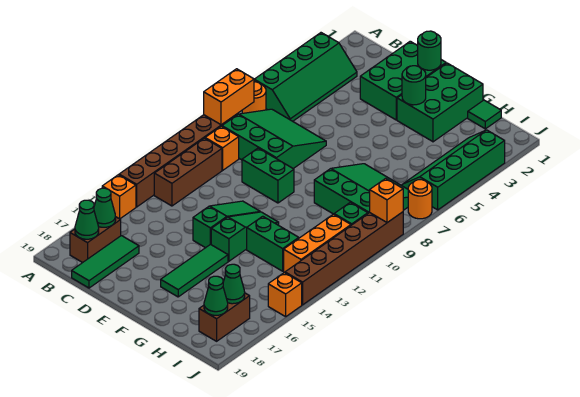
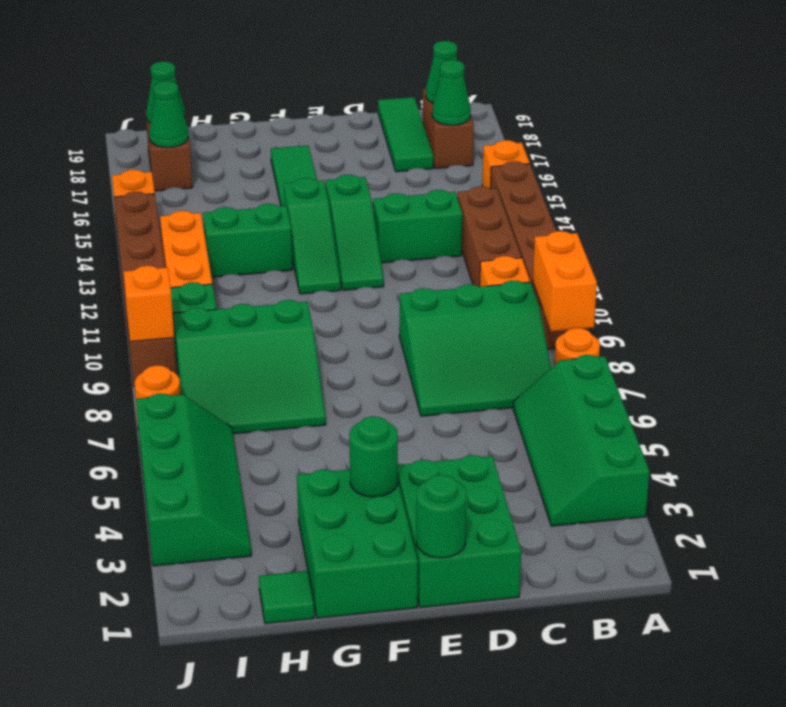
green 1x2 brick [242,148,294,203] -> green 1x2 brick moved to [373,190,462,263]

